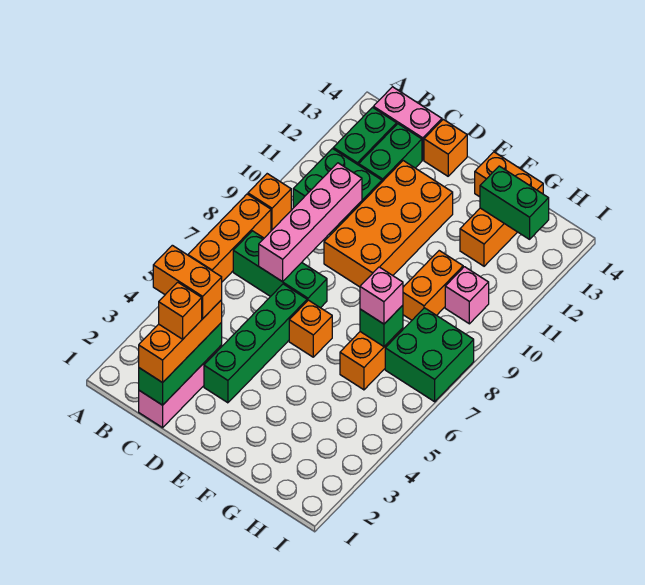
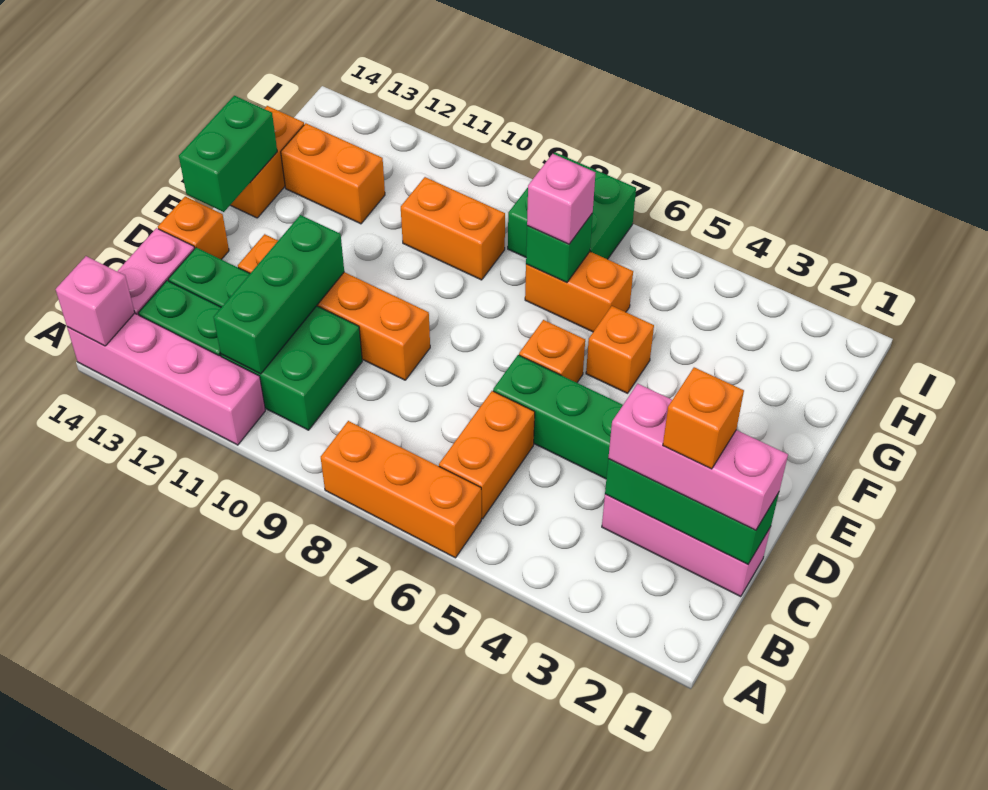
orange 1x1 brick [248,174,291,230] -> orange 1x1 brick moved to [586,306,654,393]
orange 1x2 brick [153,245,222,319] -> orange 1x2 brick moved to [439,391,535,519]
green 1x3 brick [233,231,327,308] -> green 1x3 brick moved to [214,215,344,374]
orange 1x3 brick [139,300,222,383] -> pink 1x3 brick [608,384,788,530]
pink 1x4 brick [259,163,362,282] -> pink 1x4 brick moved to [67,313,265,445]
orange 2x4 brick [324,161,453,287] -> orange 1x4 brick [238,234,430,380]
green 1x2 brick [480,166,549,239] -> green 1x2 brick moved to [179,96,277,212]
pink 1x1 brick [445,267,489,324] -> pink 1x1 brick moved to [56,256,135,346]

